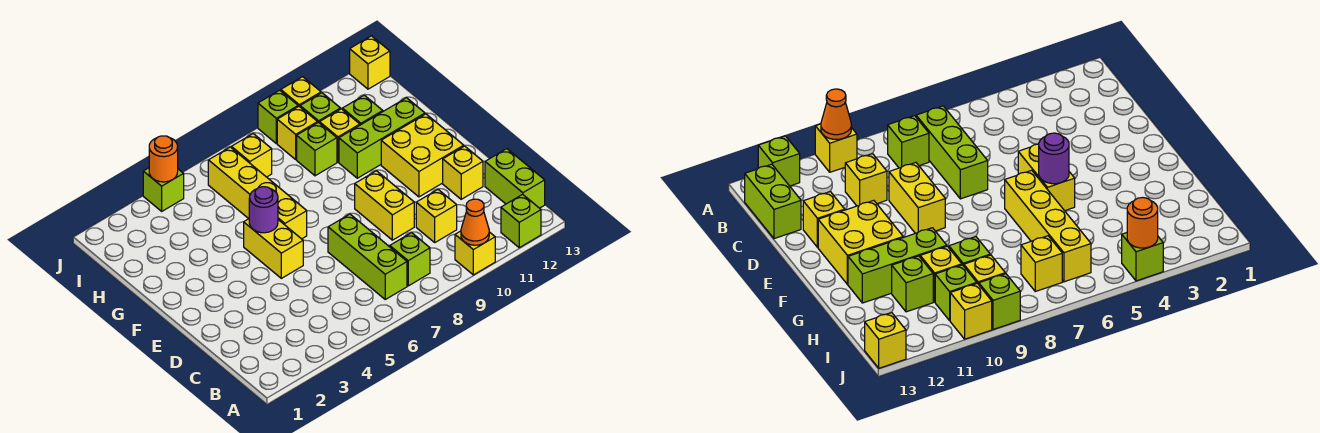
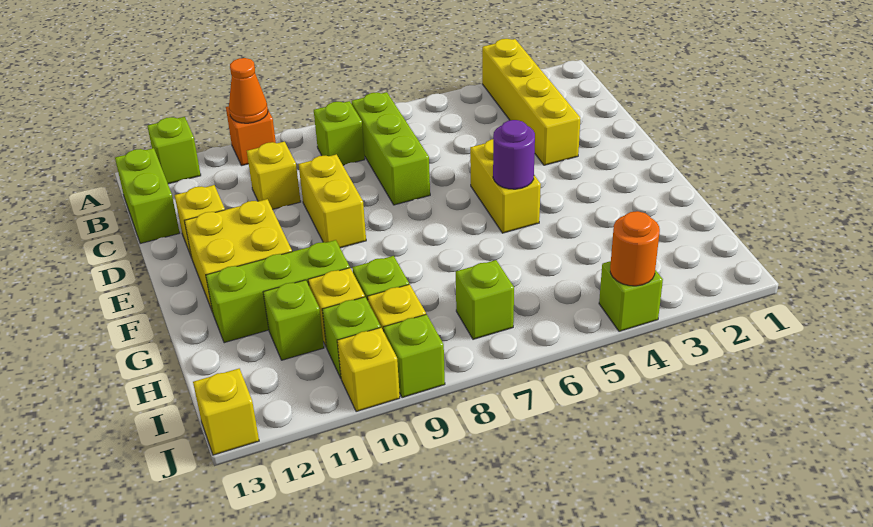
yellow 1x1 brick [455,231,495,275] -> orange 1x1 brick [226,106,276,166]
yellow 1x4 brick [208,147,307,239] -> yellow 1x4 brick moved to [482,39,580,165]
yellow 1x1 brick [231,134,272,177] -> lime 1x1 brick [456,260,514,339]

